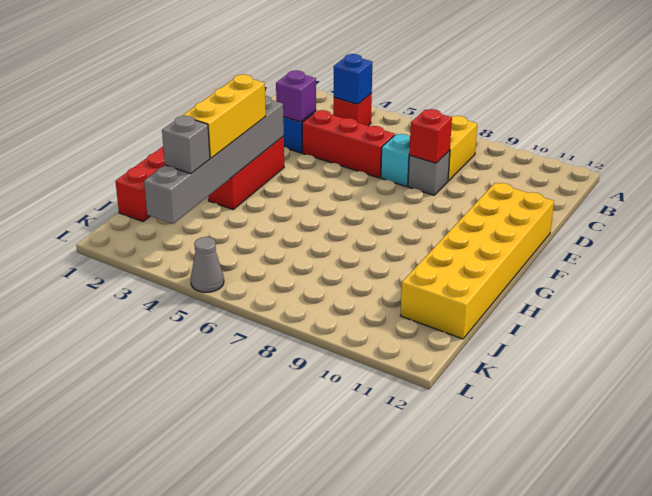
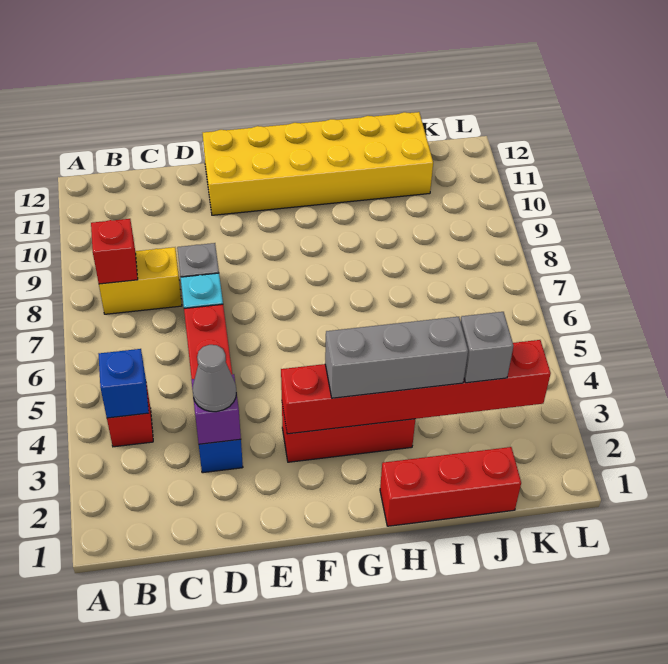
red 1x1 brick [409,109,452,163] -> red 1x1 brick moved to [91,219,138,284]
grey 1x6 brick [144,96,284,224] -> red 1x6 brick [281,340,551,434]
yellow 1x3 brick [183,74,266,158] -> grey 1x3 brick [325,317,468,398]
grey 1x1 cone [191,237,224,292] -> grey 1x1 cone moved to [193,345,236,412]

